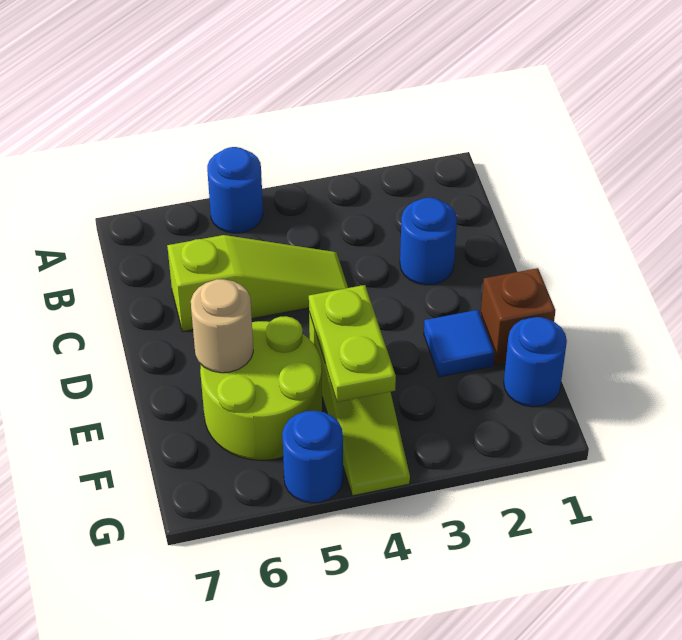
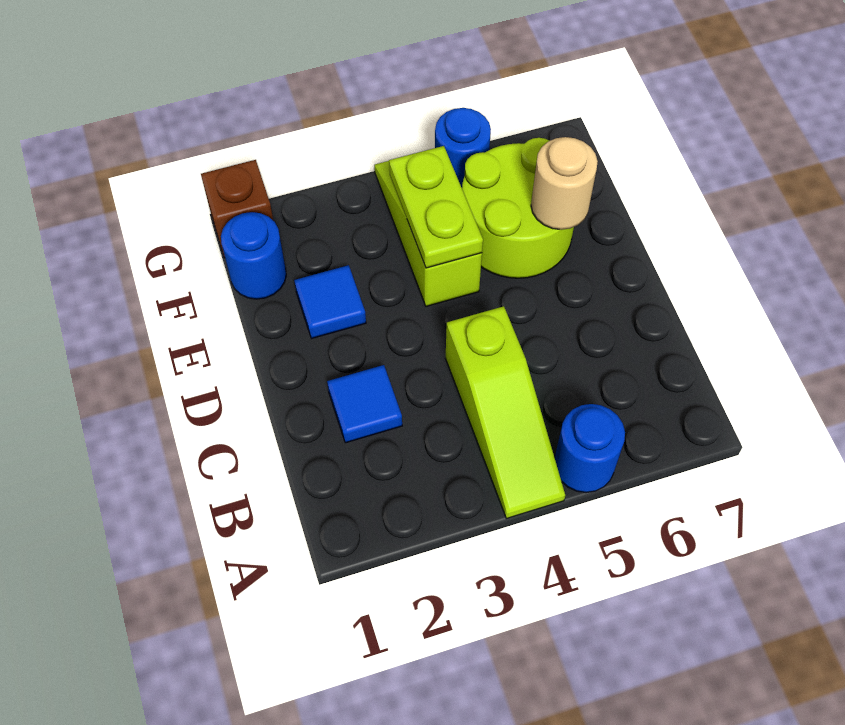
blue 1x1 round brick [400,198,457,285] -> blue 1x1 tile [327,365,402,443]
lime 1x3 slope [167,235,348,332] -> lime 1x3 slope turned to [446,306,565,519]
brown 1x1 brick [481,268,555,366] -> brown 1x1 brick moved to [201,160,273,258]

